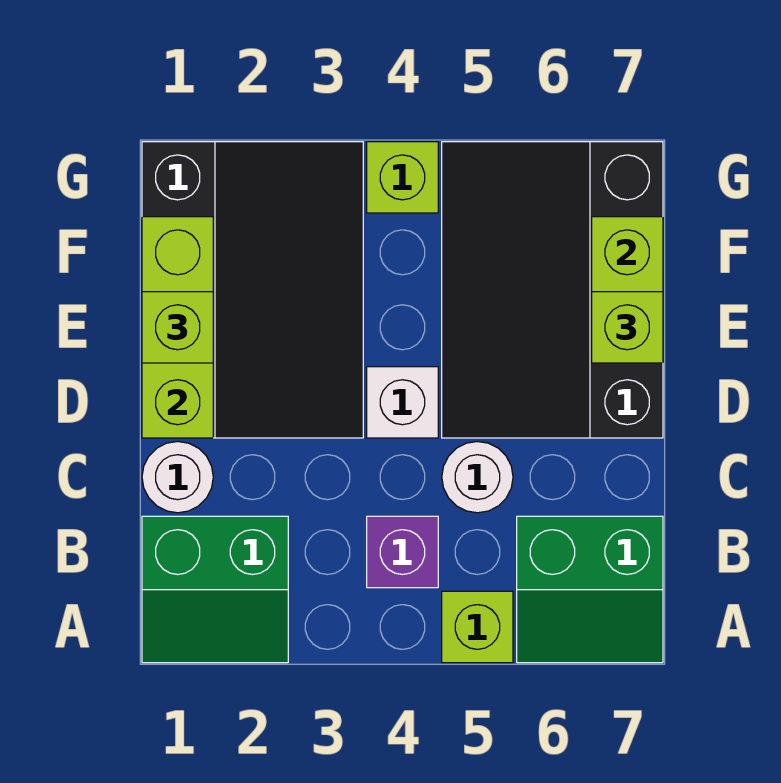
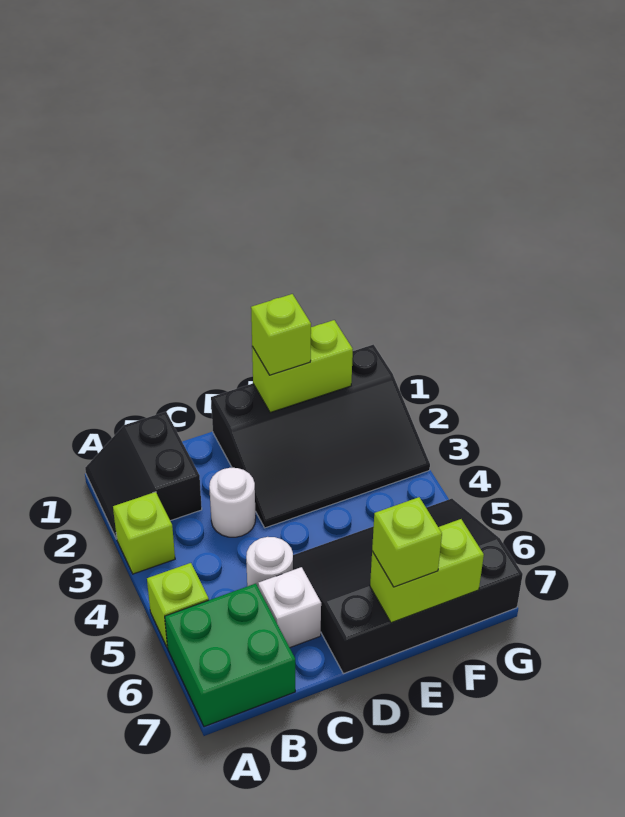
green 2x2 slope [142,516,288,663] -> black 2x2 slope [85,412,202,539]
green 2x2 slope [517,516,663,663] -> green 2x2 brick [165,584,295,727]
purple 1x1 brick [367,516,438,588] -> none
white 1x1 round brick [142,441,213,513] -> white 1x1 round brick moved to [209,468,256,537]
lime 1x3 brick [142,217,213,438] -> lime 1x2 brick [252,320,353,413]
white 1x1 brick [367,367,438,438] -> white 1x1 brick moved to [258,567,321,647]
lime 1x1 brick [367,142,438,213] -> lime 1x1 brick moved to [113,492,175,574]

